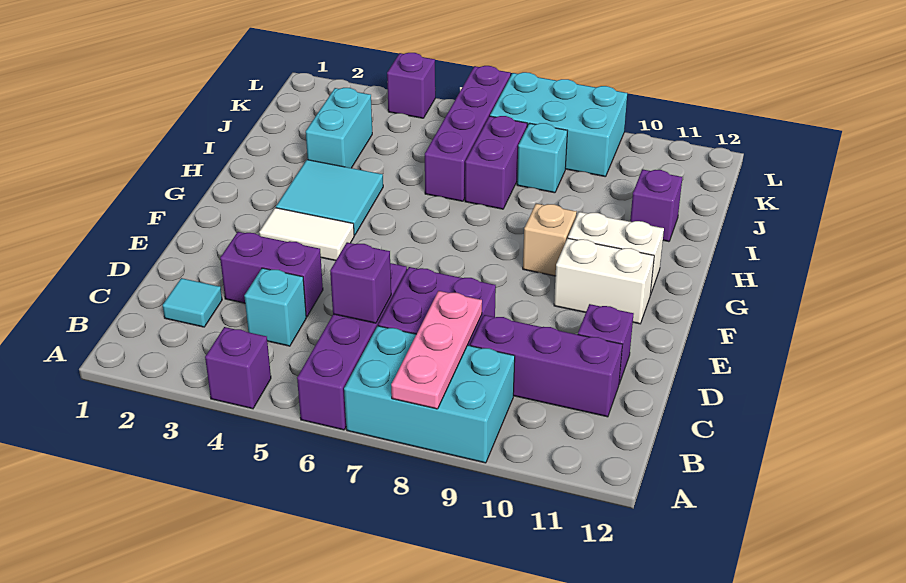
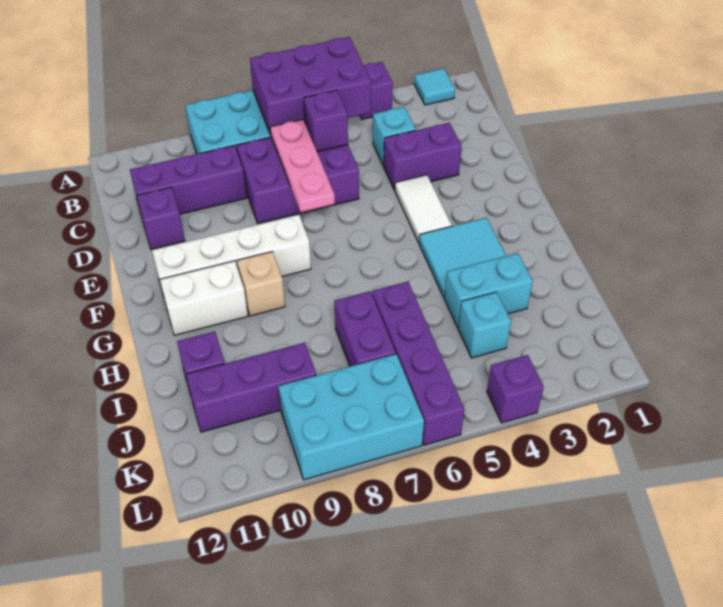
none -> purple 2x3 brick [250,37,371,135]
pink 1x3 plate [391,291,482,409] -> pink 1x3 plate moved to [270,119,335,212]
cyan 1x1 tile [163,278,222,327] -> cyan 1x1 tile moved to [414,68,455,105]
white 1x2 tile [259,208,354,261] -> white 1x2 tile turned to [395,175,452,242]
white 1x2 brick [554,238,654,324] -> white 1x4 brick [152,215,311,300]
cyan 1x2 brick [306,88,372,168] -> cyan 1x2 brick turned to [444,253,533,327]
cyan 1x1 brick [517,123,567,193] -> cyan 1x1 brick moved to [458,292,511,358]
none -> purple 1x3 brick [186,343,317,432]

